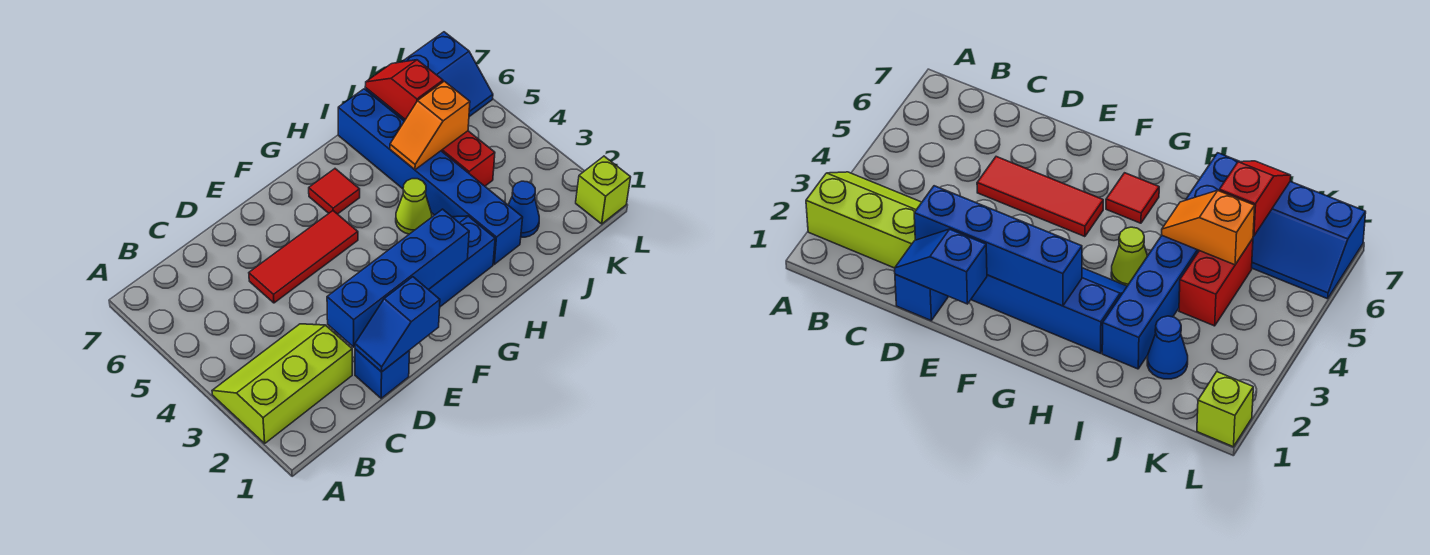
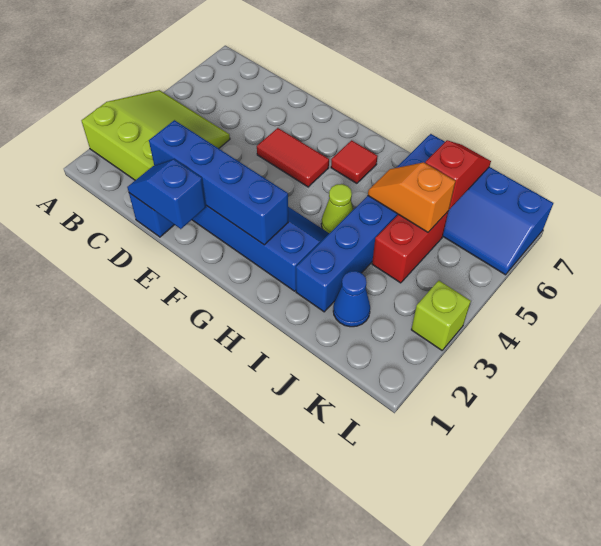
lime 2x3 slope [212,324,352,443] -> lime 3x3 slope [82,90,230,180]
red 1x3 tile [249,211,358,303] -> red 1x2 tile [257,128,329,187]
lime 1x1 brick [576,156,631,224] -> lime 1x1 brick moved to [411,281,471,350]

